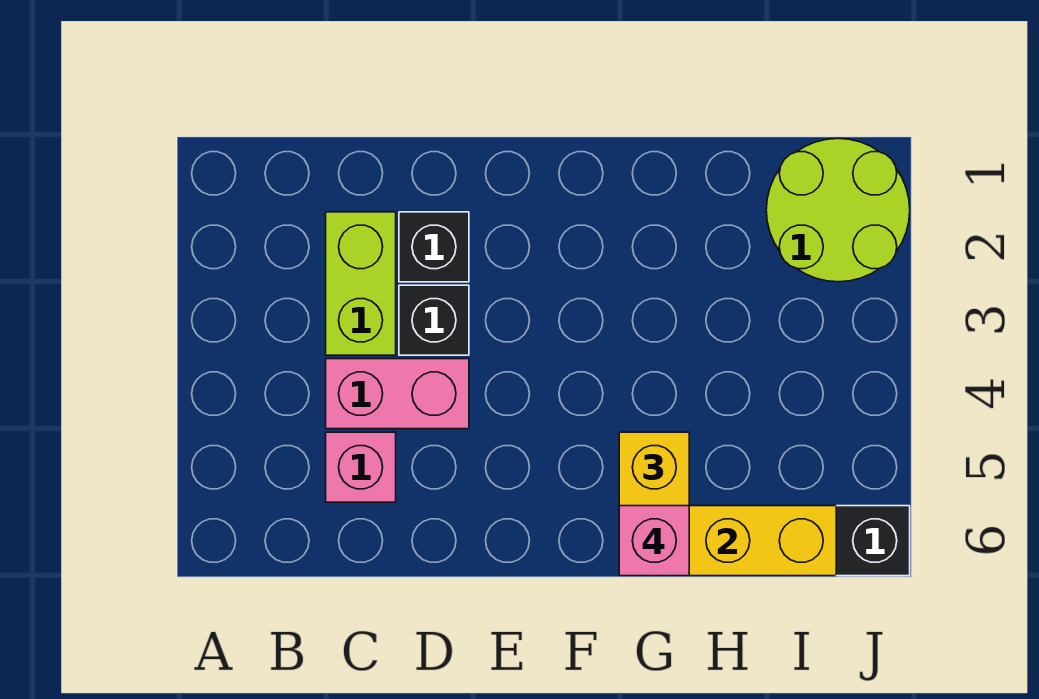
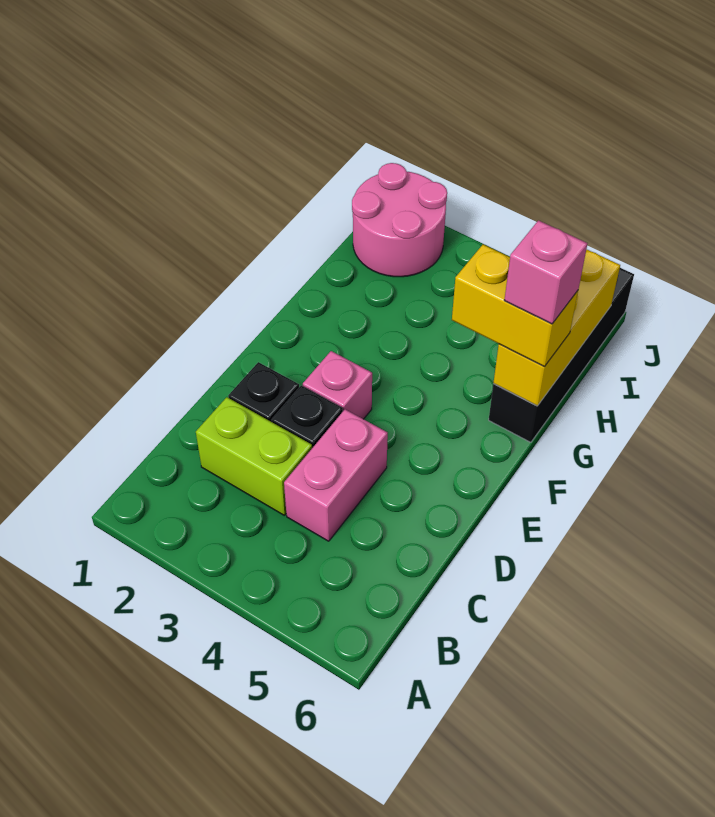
pink 1x1 brick [326,432,396,502] -> pink 1x1 brick moved to [303,351,372,419]
lime 2x2 round brick [766,138,910,282] -> pink 2x2 round brick [352,163,447,277]

